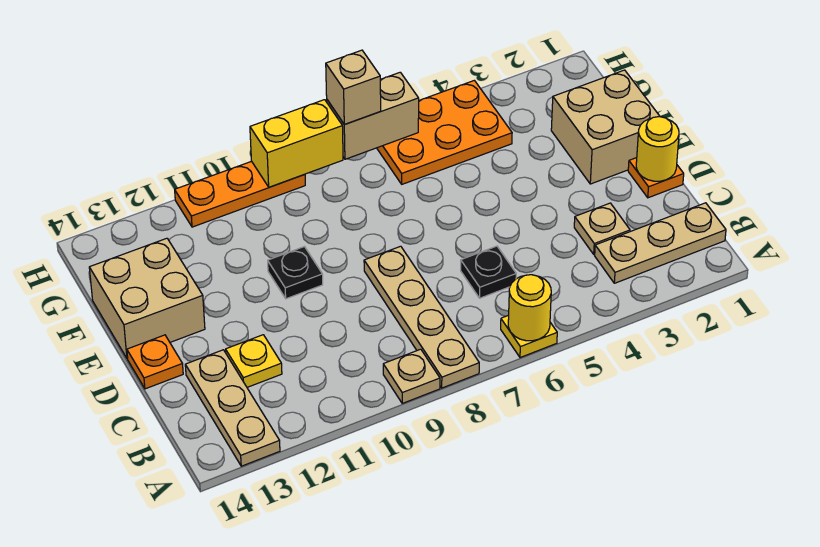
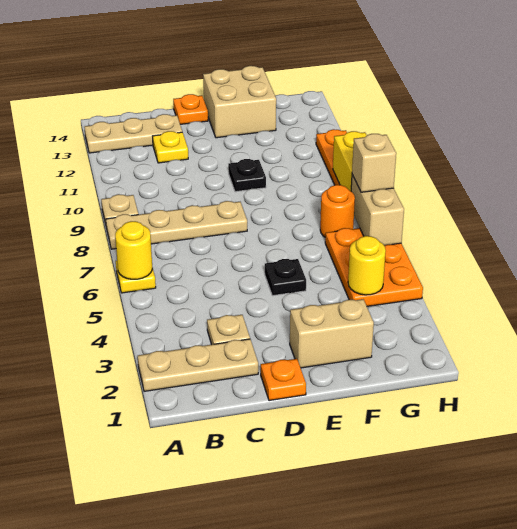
tan 1x3 plate [595,203,726,283] -> tan 1x3 plate turned to [138,339,258,391]
black 1x1 plate [461,246,516,298] -> black 1x1 plate moved to [265,259,306,296]
yellow 1x1 round brick [636,117,679,181] -> yellow 1x1 round brick moved to [348,236,386,295]
tan 2x2 brick [551,70,660,184] -> tan 1x2 brick [290,299,374,368]
none -> orange 1x1 round brick [320,185,355,237]

